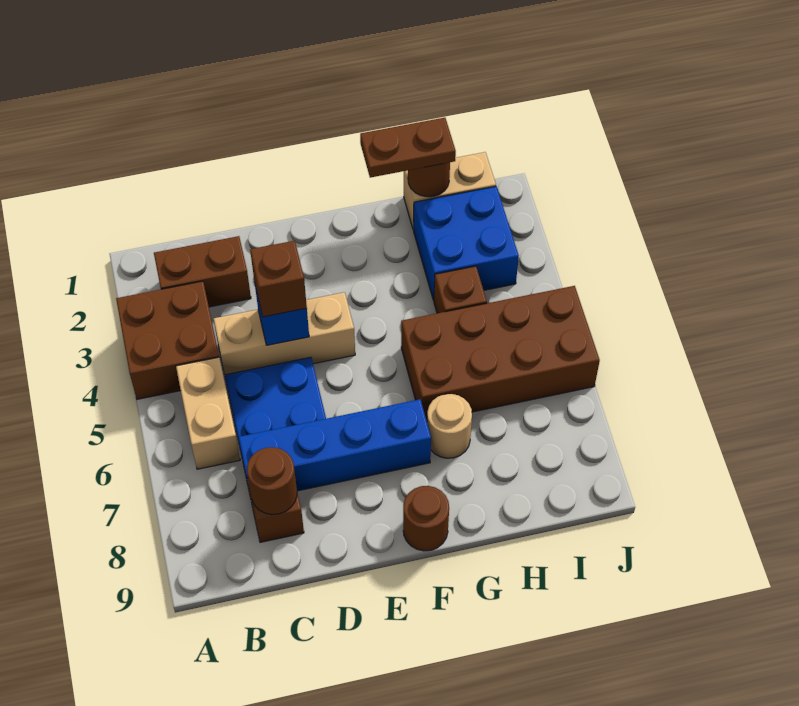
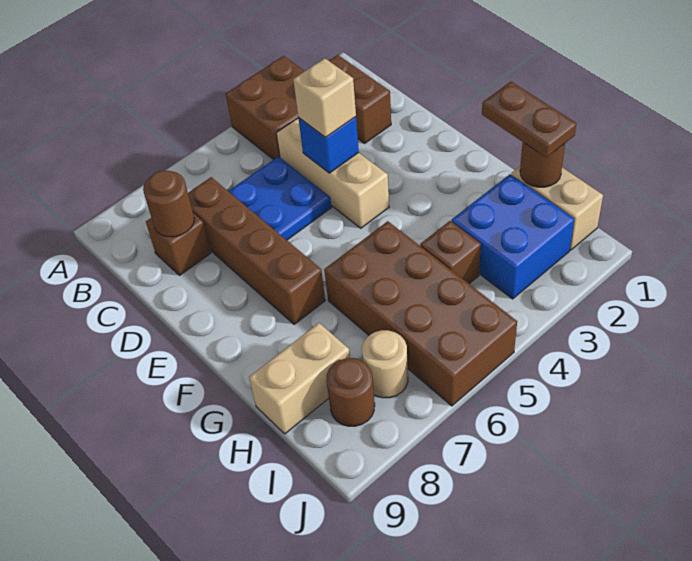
tan 1x2 brick [176,357,240,469] -> tan 1x2 brick moved to [249,323,350,434]
blue 1x4 brick [239,399,431,493] -> brown 1x4 brick [188,177,325,324]
brown 1x1 brick [250,241,307,317] -> tan 1x1 brick [293,58,356,138]
brown 1x1 round brick [403,486,449,551] -> brown 1x1 round brick moved to [326,358,375,426]
tan 1x1 round brick [427,394,472,458] -> tan 1x1 round brick moved to [362,330,408,398]

